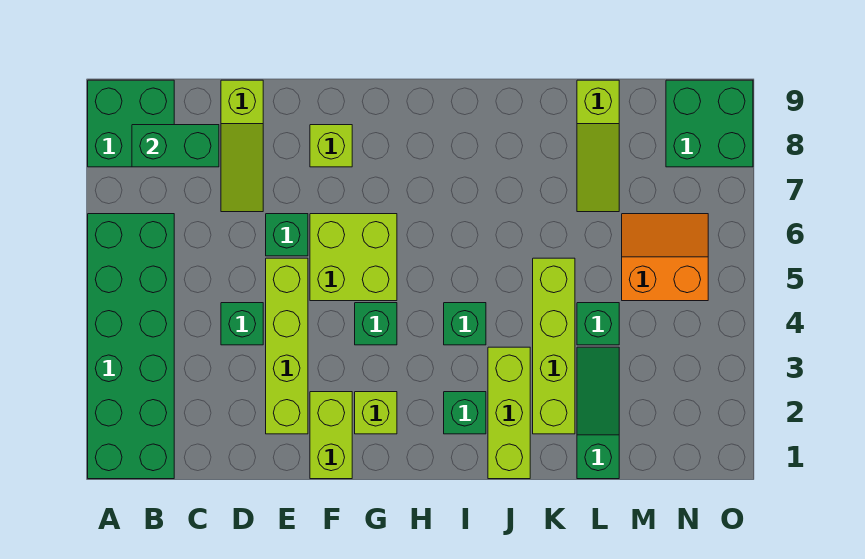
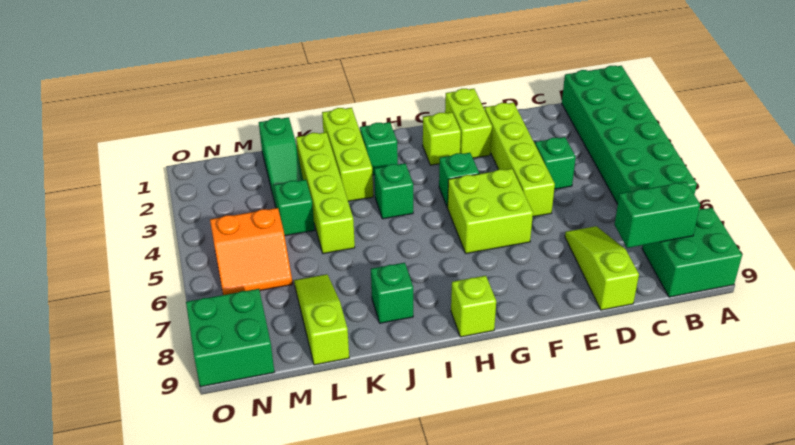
green 1x1 brick [266,214,308,256] -> green 1x1 brick moved to [371,263,413,323]
lime 1x1 brick [310,125,352,167] -> lime 1x1 brick moved to [451,276,496,337]

